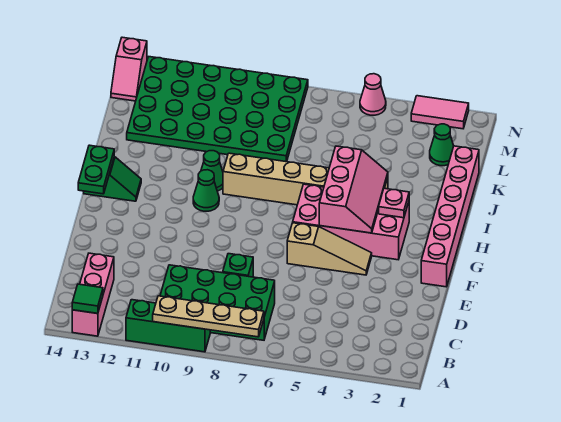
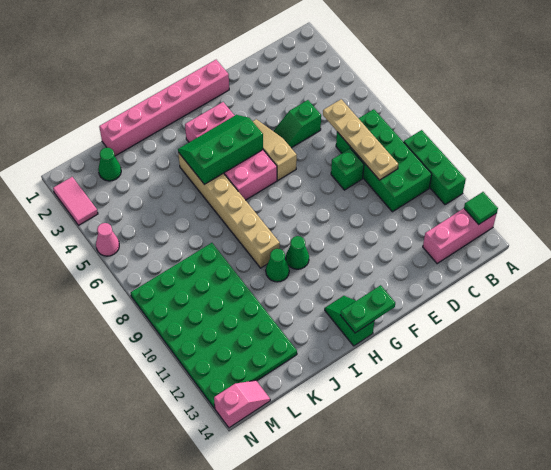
tan 1x4 plate [153,296,264,337] -> tan 1x4 plate moved to [323,99,398,180]
none -> green 1x2 slope [273,100,321,148]
pink 2x3 slope [319,146,388,233] -> green 2x3 slope [178,115,263,185]
pink 1x1 plate [379,188,409,218] -> none

